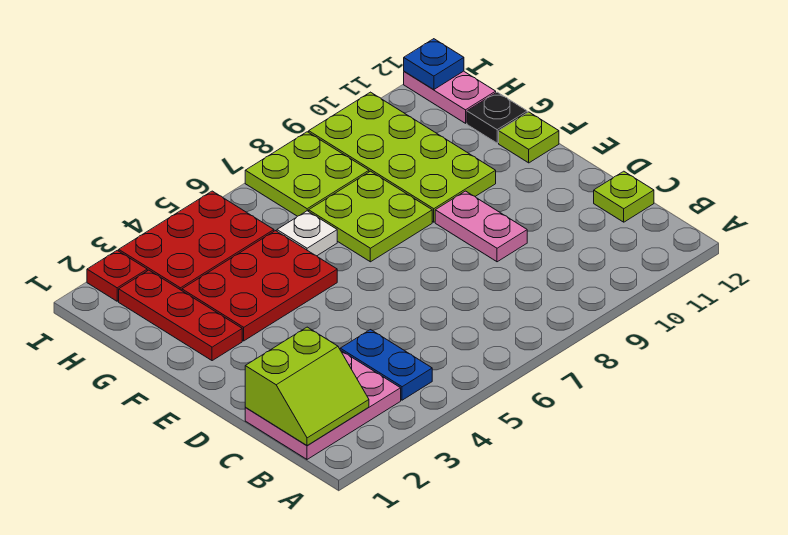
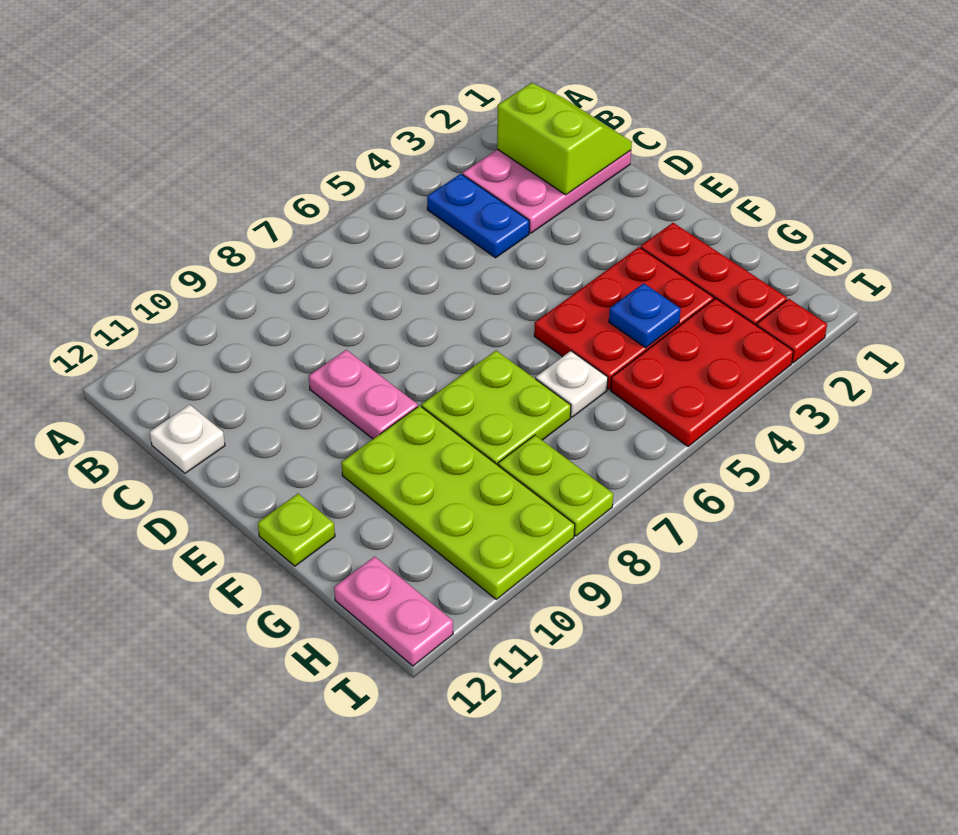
lime 2x2 slope [245,327,369,445] -> lime 2x2 slope turned to [497,83,632,195]
lime 1x1 plate [594,171,654,222] -> white 1x1 plate [150,405,225,473]
black 1x1 plate [467,92,527,143] -> none
lime 2x2 plate [245,132,369,216] -> lime 1x2 plate [498,435,613,536]
blue 1x1 plate [404,39,464,90] -> blue 1x1 plate moved to [609,283,681,348]

